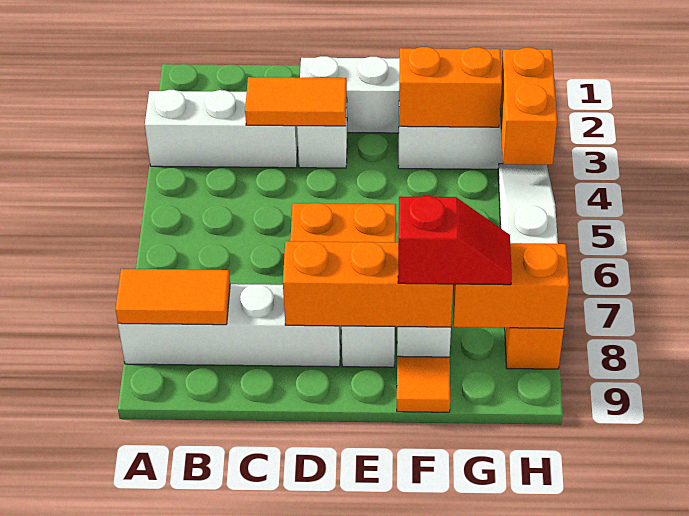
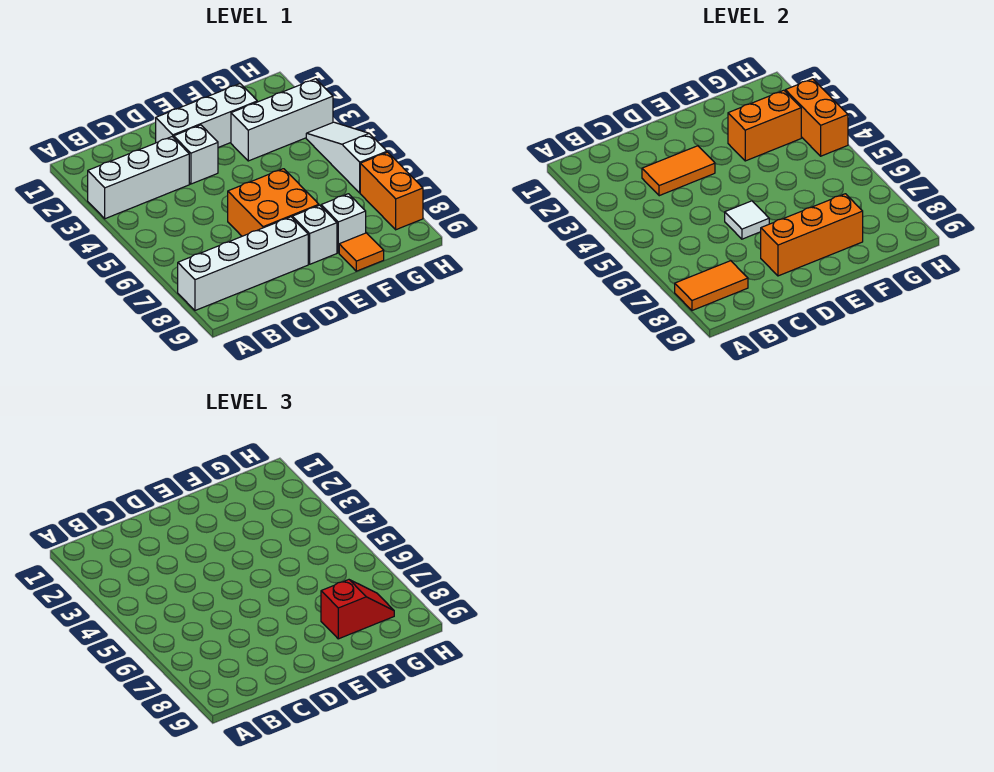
none -> white 1x1 tile [725,201,769,239]
orange 1x2 brick [453,243,569,328] -> none

